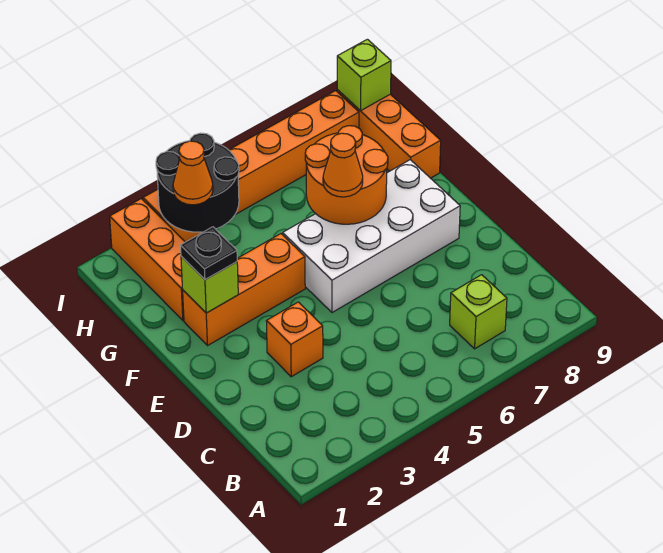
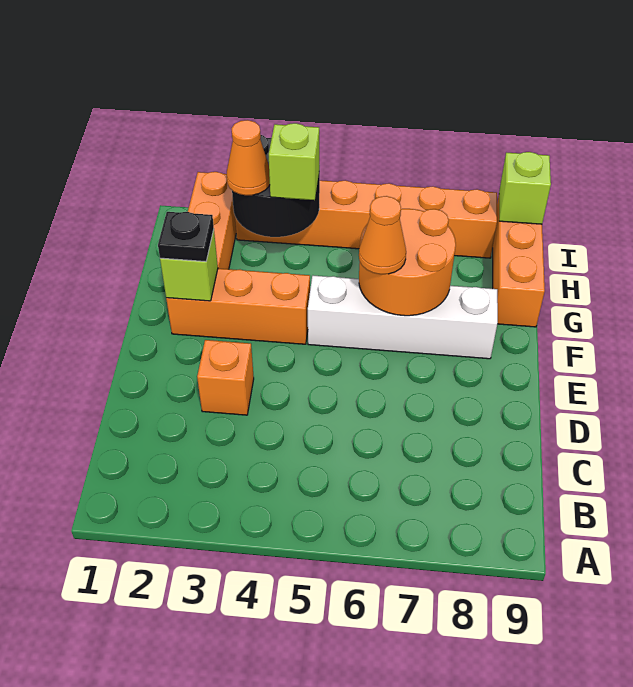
lime 1x1 brick [450,275,507,349] -> lime 1x1 brick moved to [269,123,319,200]
white 2x4 brick [283,160,460,313] -> white 1x4 brick [308,276,498,359]

